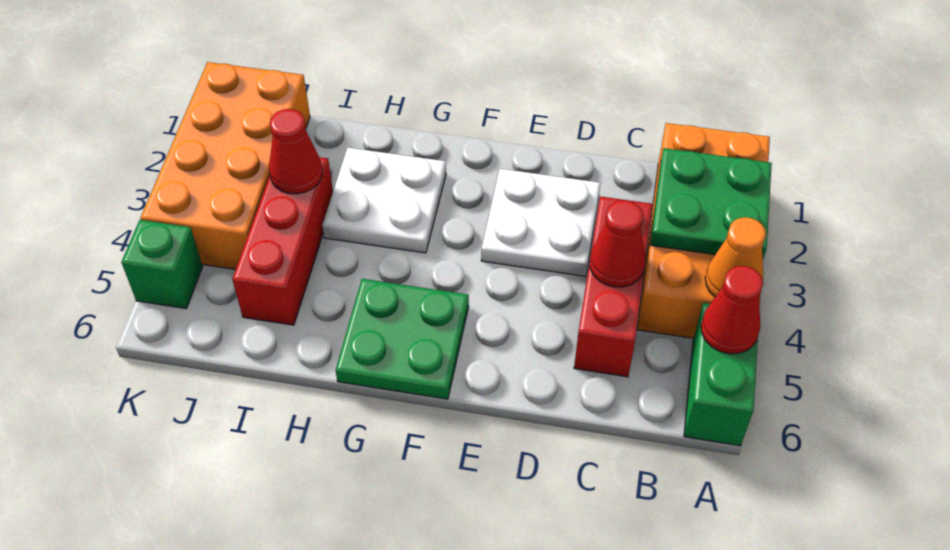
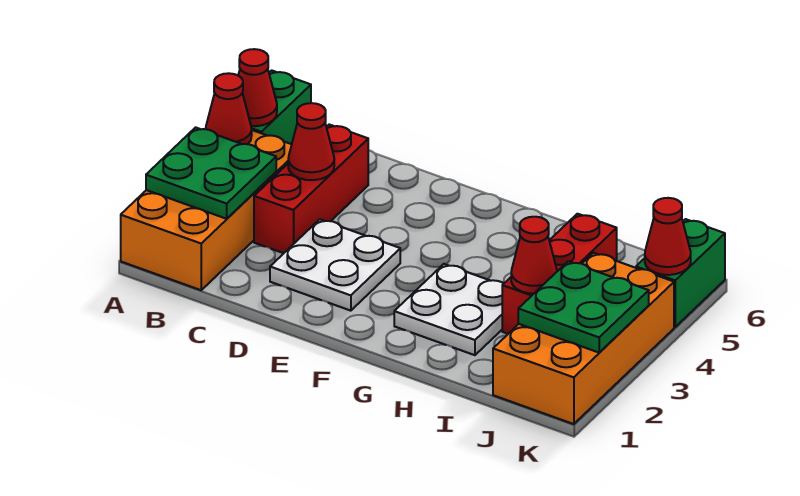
orange 1x1 cone [705,217,766,297] -> red 1x1 cone [206,73,252,144]
green 2x2 plate [335,279,469,399] -> green 2x2 plate moved to [518,261,649,353]
green 1x1 brick [122,220,203,309] -> green 1x2 brick [636,219,725,327]
none -> red 1x1 cone [645,198,691,275]

